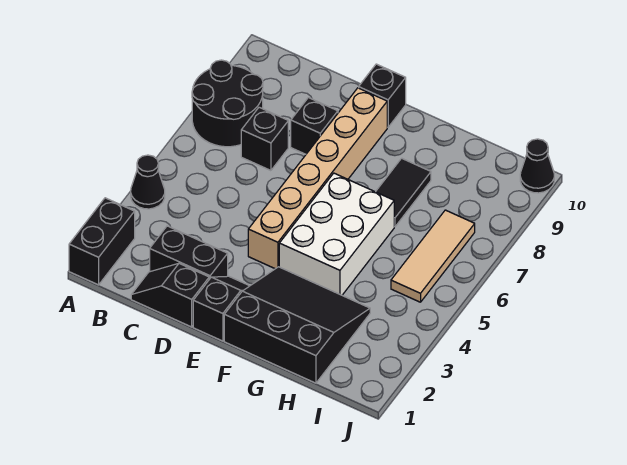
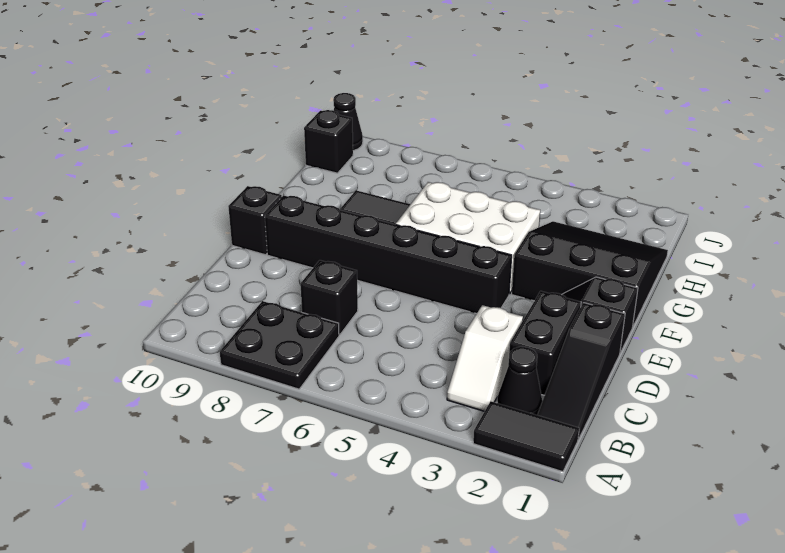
black 1x2 brick [69,198,135,285] -> black 1x2 tile [473,402,579,472]
black 1x1 cone [131,155,165,209] -> black 1x1 cone moved to [497,347,542,415]
black 2x2 round brick [192,60,263,147] -> black 2x2 plate [220,301,339,389]
none -> white 1x2 slope [447,305,523,411]
black 1x2 slope [131,264,209,327] -> black 1x3 slope [538,303,625,440]
black 1x1 brick [291,98,338,154] -> black 1x1 brick moved to [304,110,353,173]
tan 1x6 brick [248,88,387,269] -> black 1x6 brick [265,195,512,314]
black 3x3 slope [224,267,370,383] -> black 3x3 slope turned to [512,221,668,326]
tan 1x3 tile [391,210,475,302] -> none

